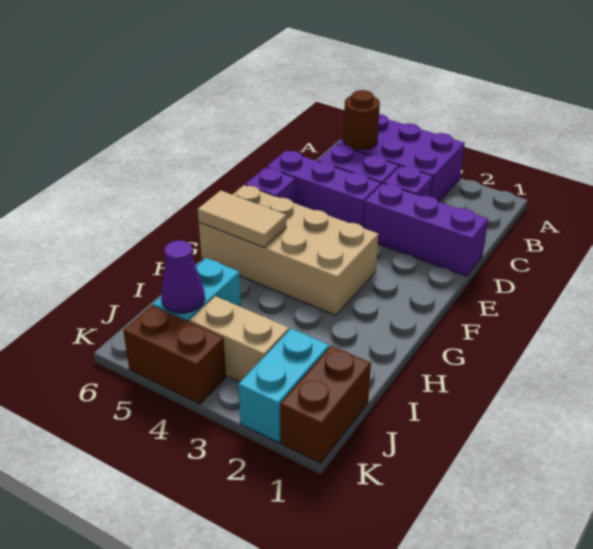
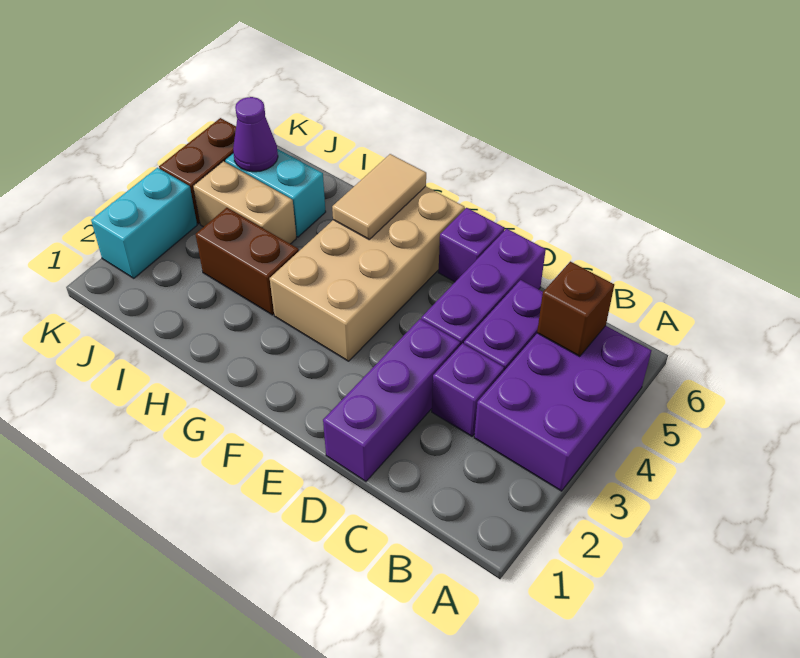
brown 1x1 round brick [343,90,380,150] -> brown 1x1 brick [537,262,614,357]
brown 1x2 brick [280,346,371,463] -> brown 1x2 brick moved to [195,208,299,315]
cyan 1x2 brick [238,329,329,443] -> cyan 1x2 brick turned to [91,168,197,278]
tan 1x2 brick [189,296,289,382] -> tan 1x2 brick turned to [193,161,296,244]

